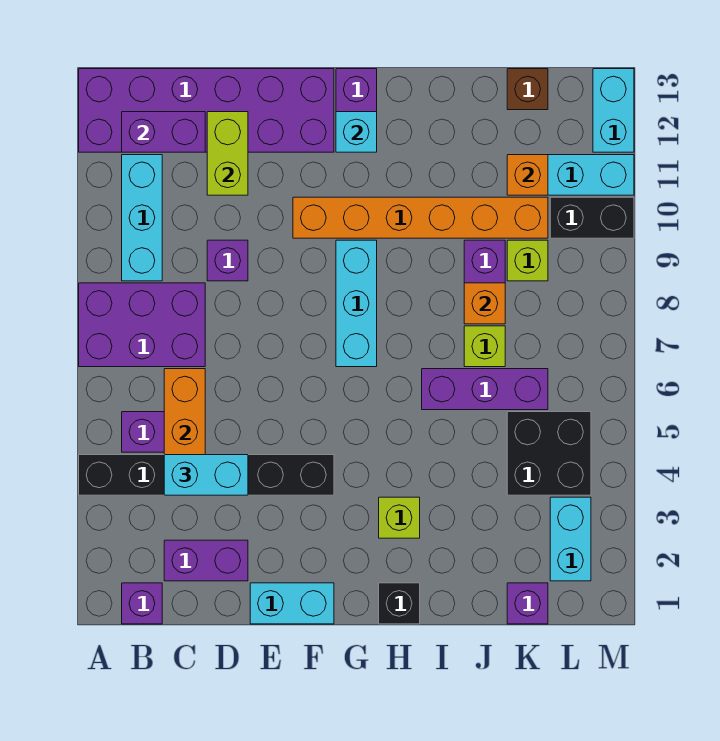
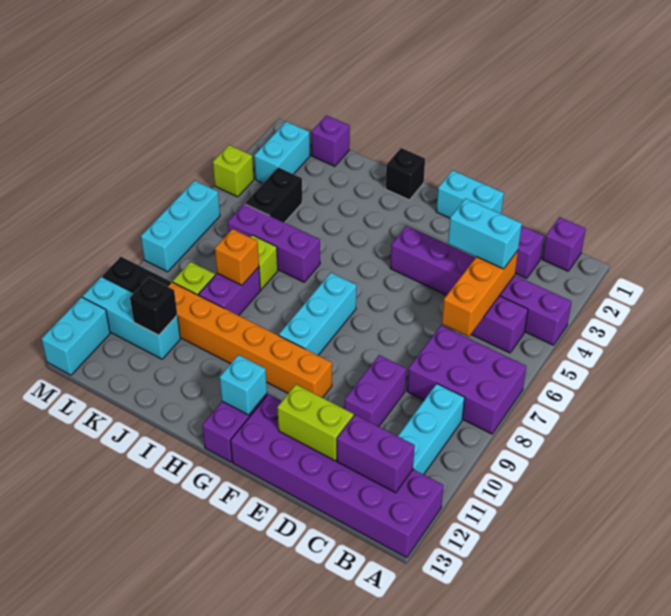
black 1x6 brick [79,455,334,495] -> purple 1x6 brick [390,226,572,345]
purple 1x1 brick [207,240,248,281] -> purple 1x2 brick [345,355,406,427]
lime 1x2 brick [207,112,248,195] -> lime 1x2 brick turned to [277,384,354,461]
lime 1x1 brick [379,497,420,538] -> lime 1x1 brick moved to [213,145,254,197]
black 2x2 brick [507,412,591,495] -> black 1x2 brick [245,167,302,223]
orange 1x1 brick [507,155,548,195] -> black 1x1 brick [130,277,177,335]
brown 1x1 brick [507,69,548,110] -> none
none -> cyan 1x3 brick [141,181,220,272]

